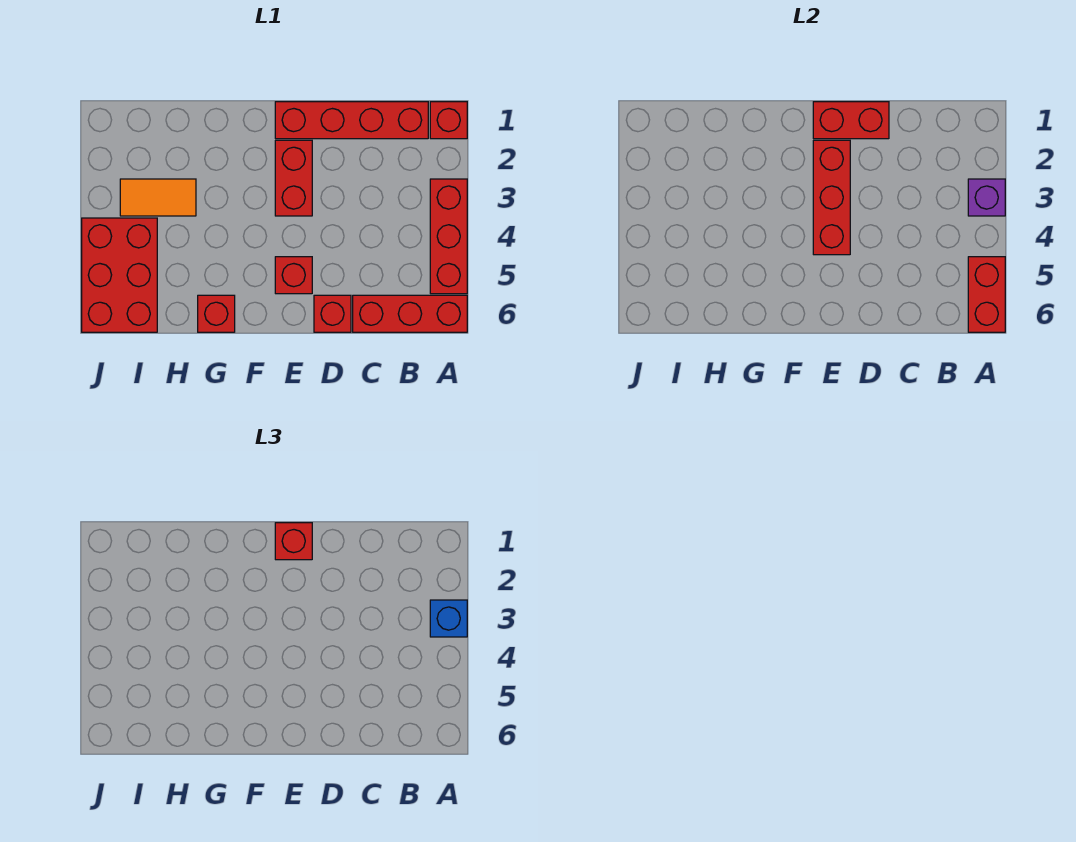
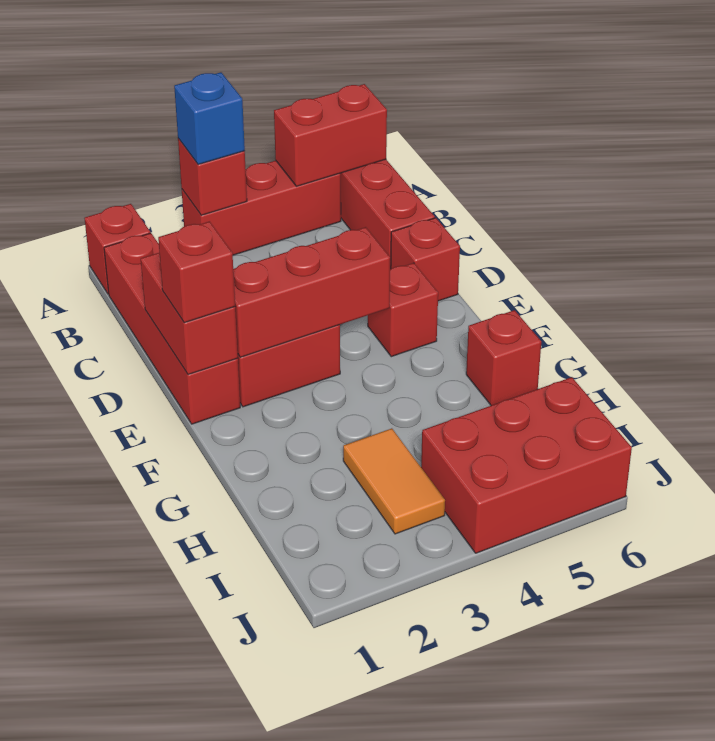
purple 1x1 brick [968,179,1005,216] -> red 1x1 brick [178,138,247,215]

